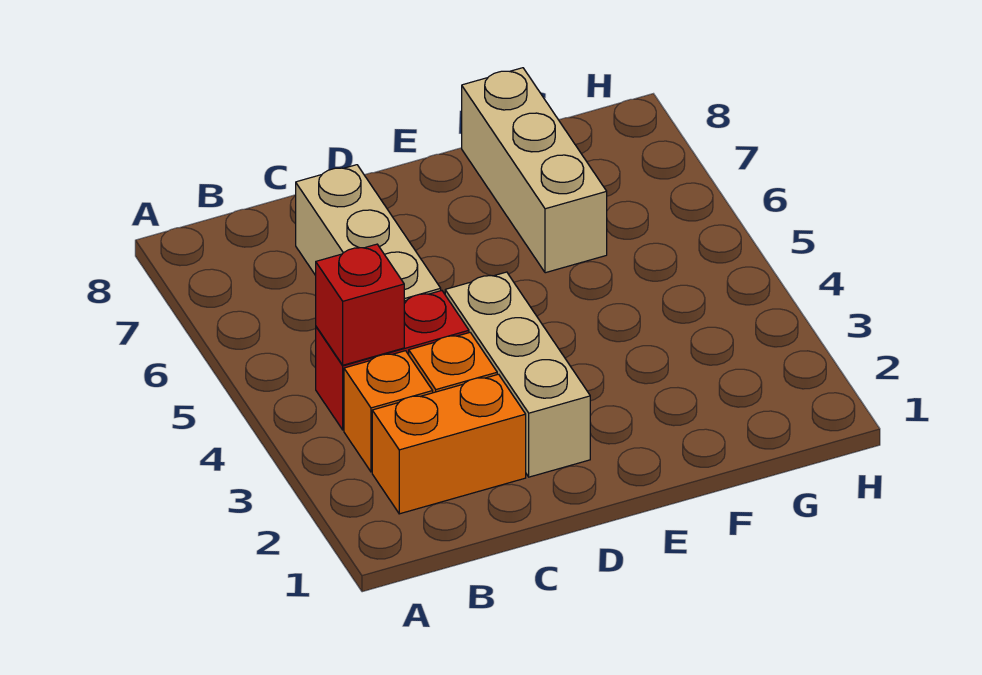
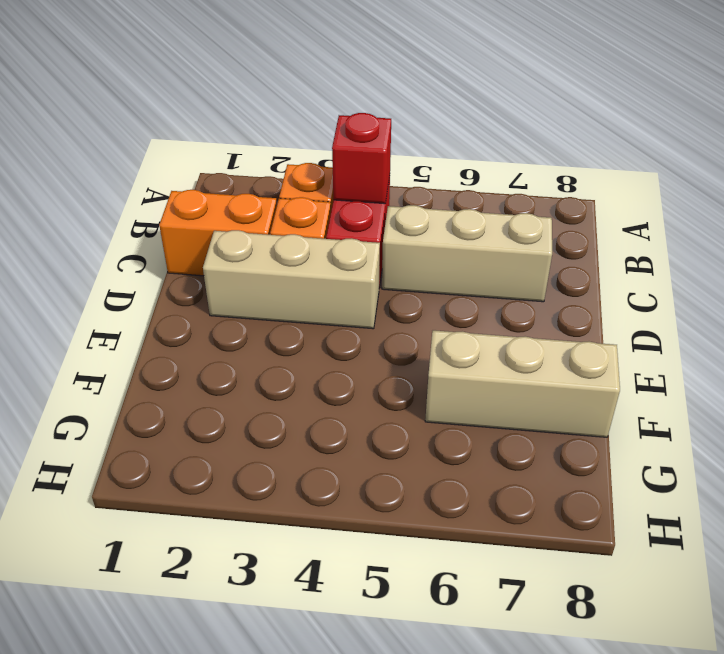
orange 1x2 brick [372,374,526,514] -> orange 1x2 brick turned to [159,190,277,276]

